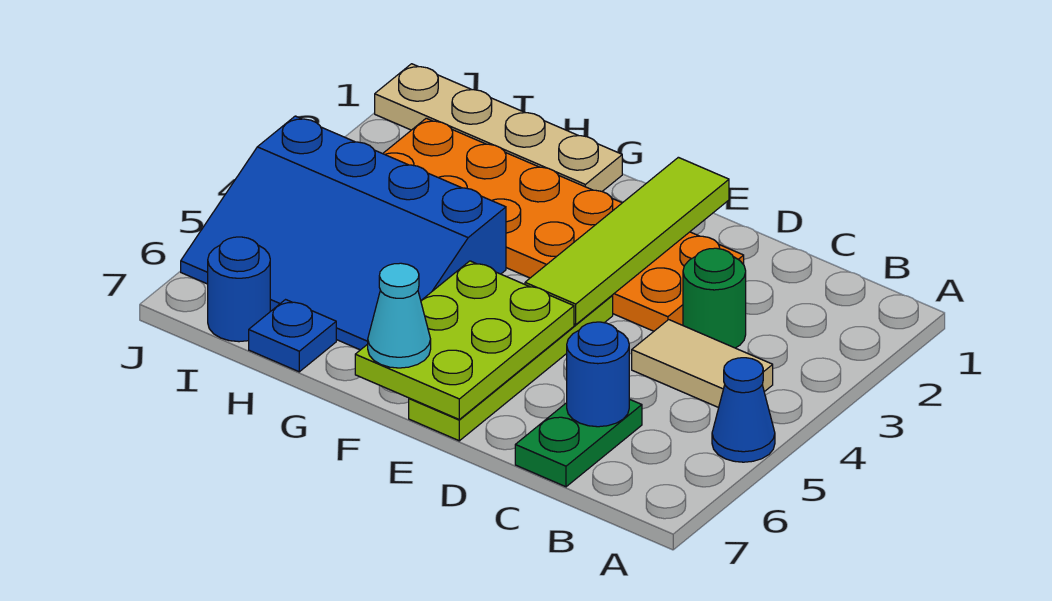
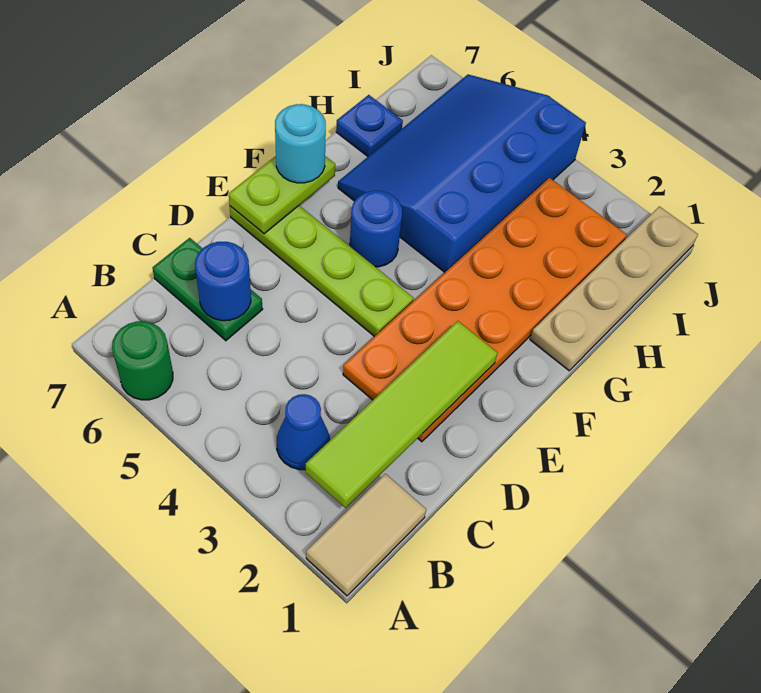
blue 1x1 cone [712,358,775,462] -> blue 1x1 cone moved to [277,394,330,470]
tan 1x2 tile [632,320,773,408] -> tan 1x2 tile moved to [306,474,426,596]
green 1x1 round brick [683,248,746,348] -> green 1x1 round brick moved to [112,321,173,400]
lime 1x4 tile [525,157,729,325] -> lime 1x4 tile turned to [306,321,497,508]
lime 2x3 plate [355,261,574,419] -> lime 1x2 plate [229,156,335,234]
cyan 1x1 cone [368,263,431,368] -> cyan 1x1 round brick [275,104,326,183]
blue 1x1 round brick [208,237,270,342] -> blue 1x1 round brick moved to [350,191,402,267]

